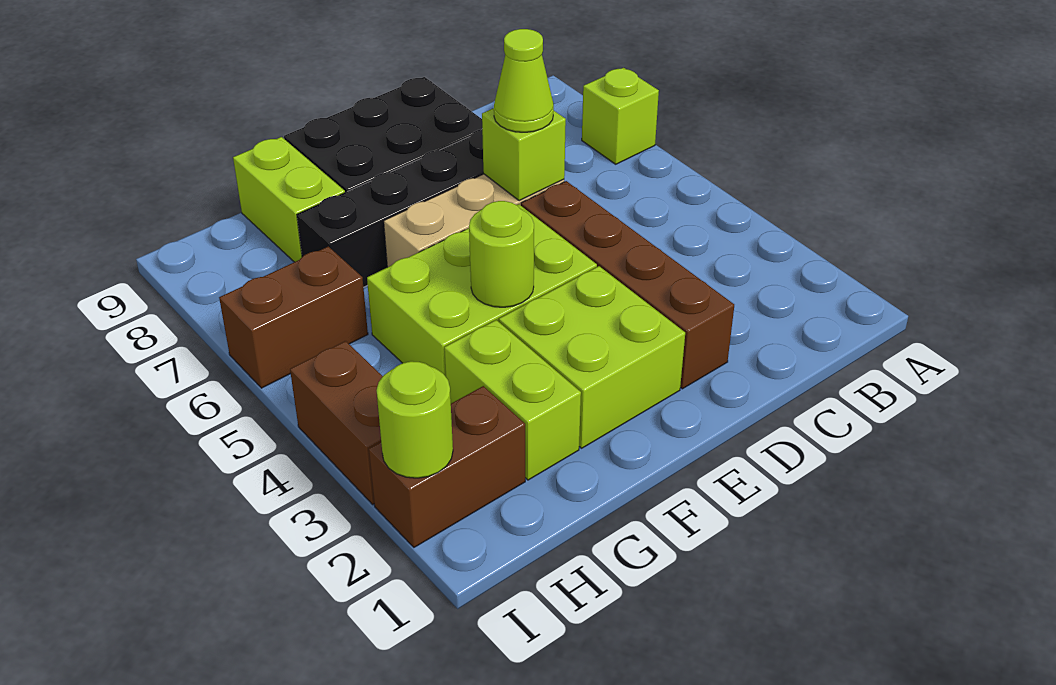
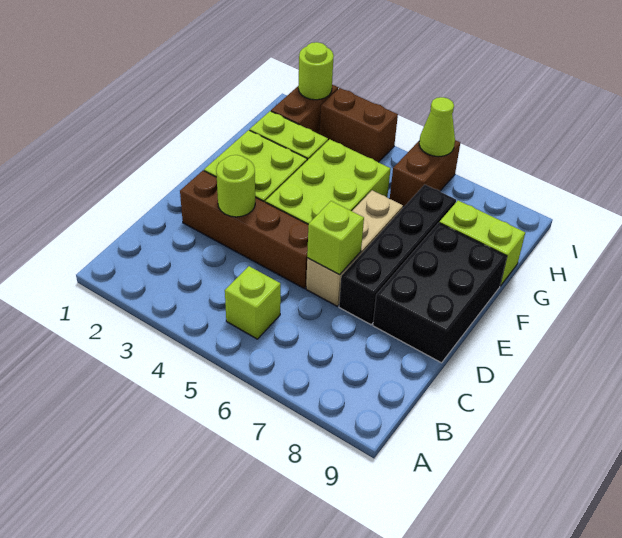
lime 1x1 brick [582,68,659,164] -> lime 1x1 brick moved to [225,266,281,339]
lime 1x1 cone [494,29,554,132] -> lime 1x1 cone moved to [419,97,455,157]
lime 1x1 round brick [469,201,534,307] -> lime 1x1 round brick moved to [216,155,255,217]

